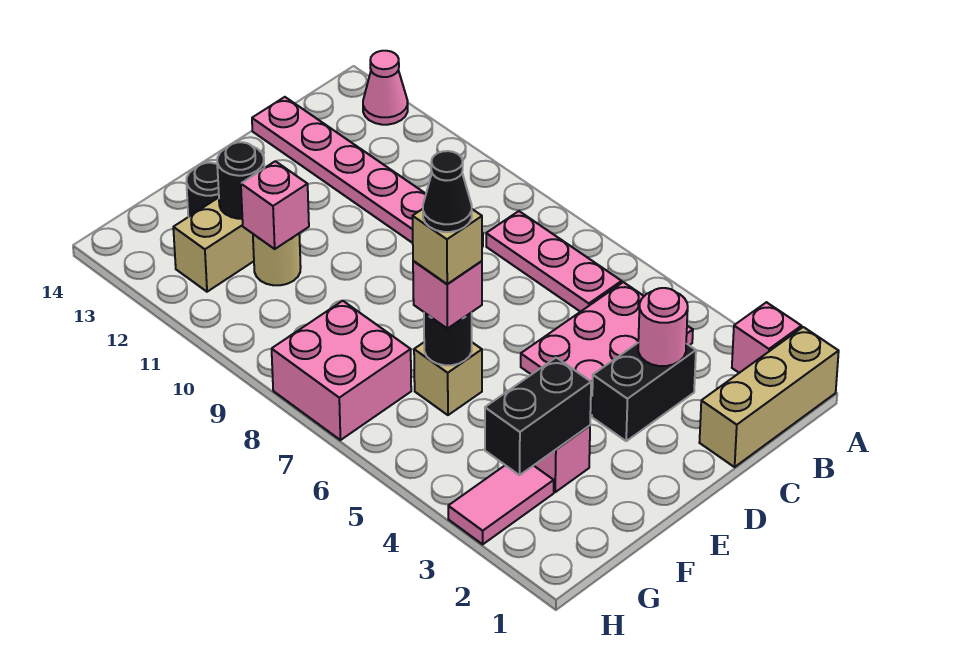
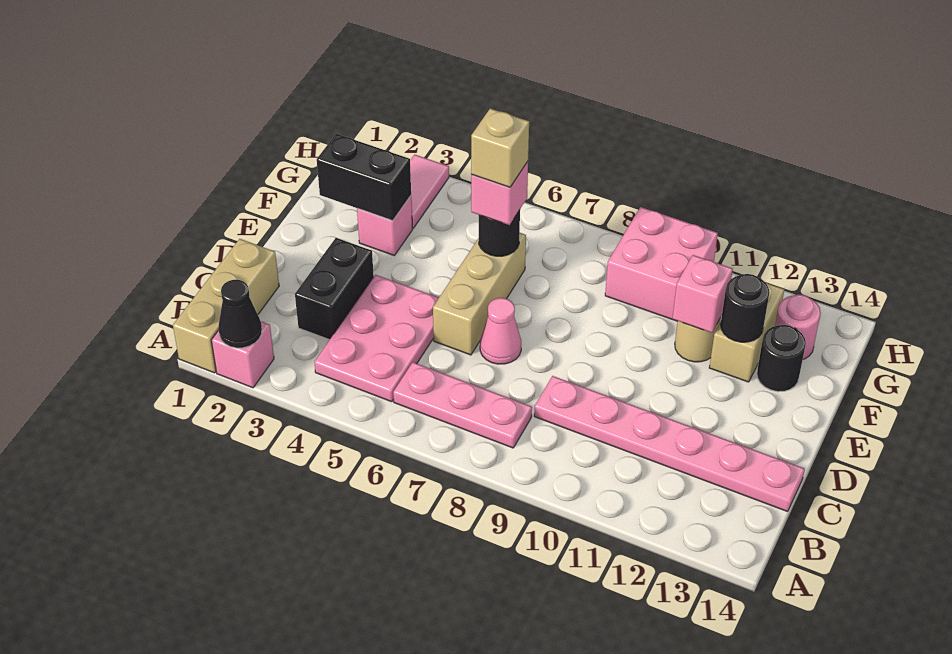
pink 1x1 cone [363,51,408,125] -> pink 1x1 cone moved to [480,298,521,364]
pink 1x1 round brick [638,288,688,366] -> pink 1x1 round brick moved to [775,295,821,359]
black 1x2 brick [485,358,591,475] -> black 1x2 brick turned to [317,134,411,221]
tan 1x1 brick [414,343,482,415] -> tan 1x3 brick [433,233,526,355]
black 1x1 cone [423,151,472,232] -> black 1x1 cone moved to [218,280,262,348]
pink 2x2 brick [272,301,411,440] -> pink 2x2 brick moved to [605,207,718,321]

